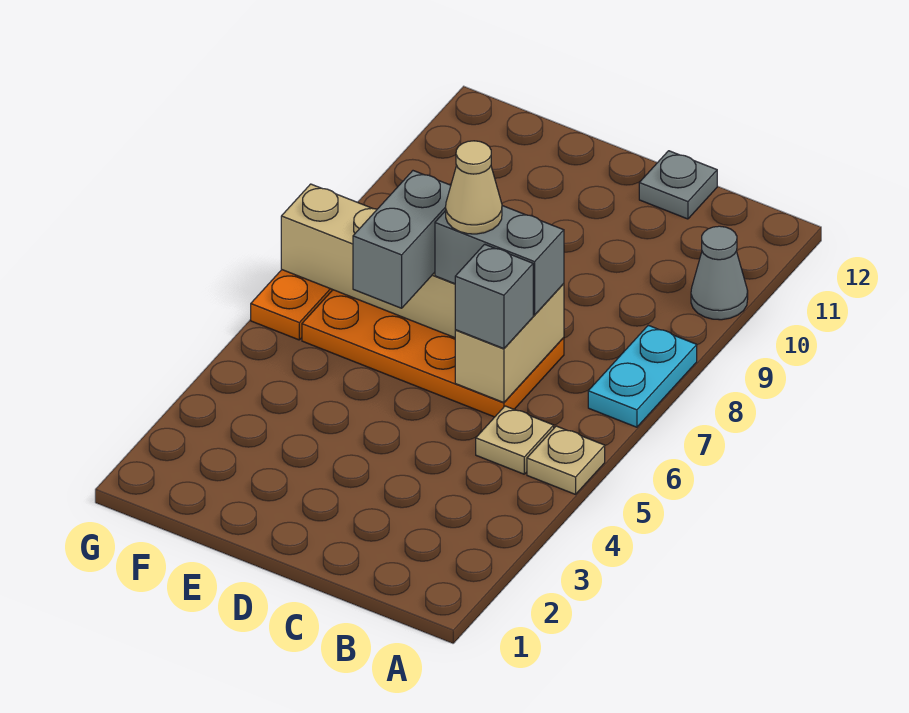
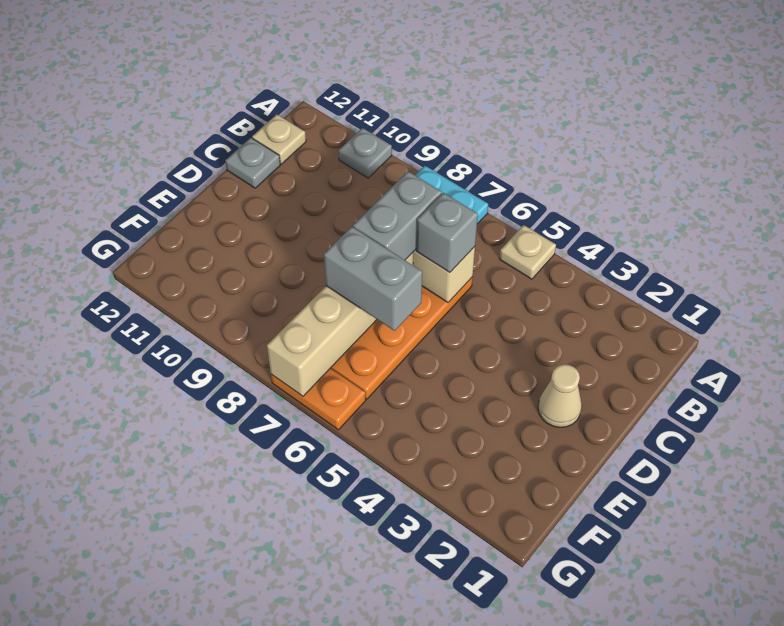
grey 1x1 cone [691,226,748,320] -> grey 1x1 plate [338,128,392,178]
tan 1x1 plate [476,406,554,474] -> tan 1x1 plate moved to [252,114,306,164]
tan 1x1 cone [446,141,502,234] -> tan 1x1 cone moved to [538,364,582,427]

